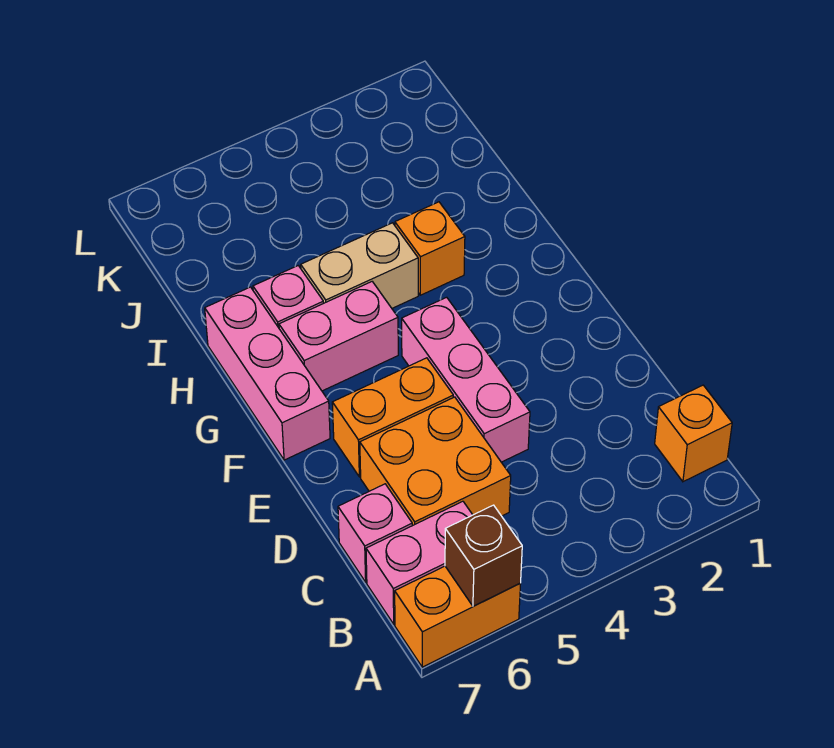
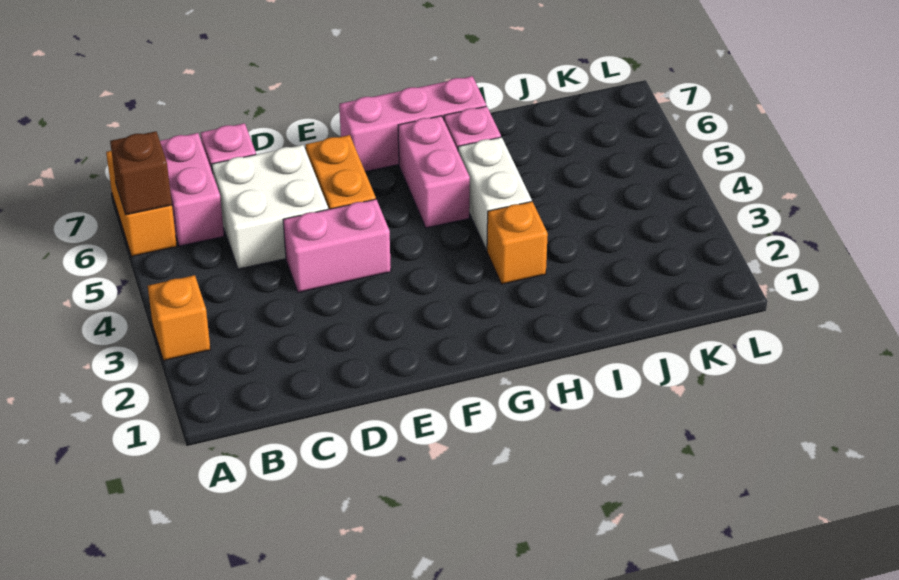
orange 1x1 brick [655,385,732,482] -> orange 1x1 brick moved to [148,275,210,360]
orange 2x2 brick [360,397,511,526] -> white 2x2 brick [212,145,328,269]
pink 1x3 brick [402,297,530,462] -> pink 1x2 brick [283,199,391,292]
tan 1x2 brick [301,223,418,308] -> white 1x2 brick [458,137,532,251]

